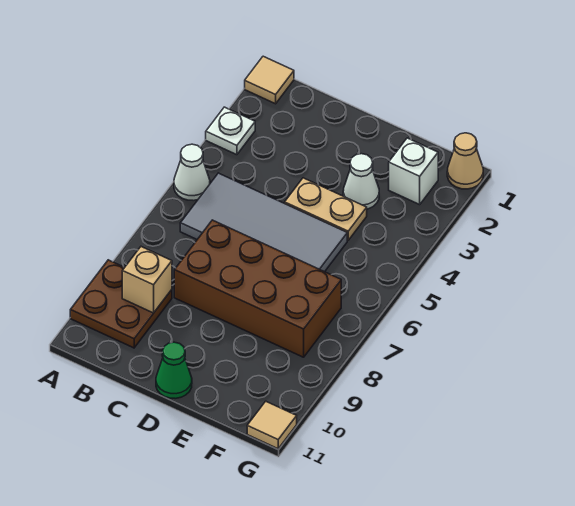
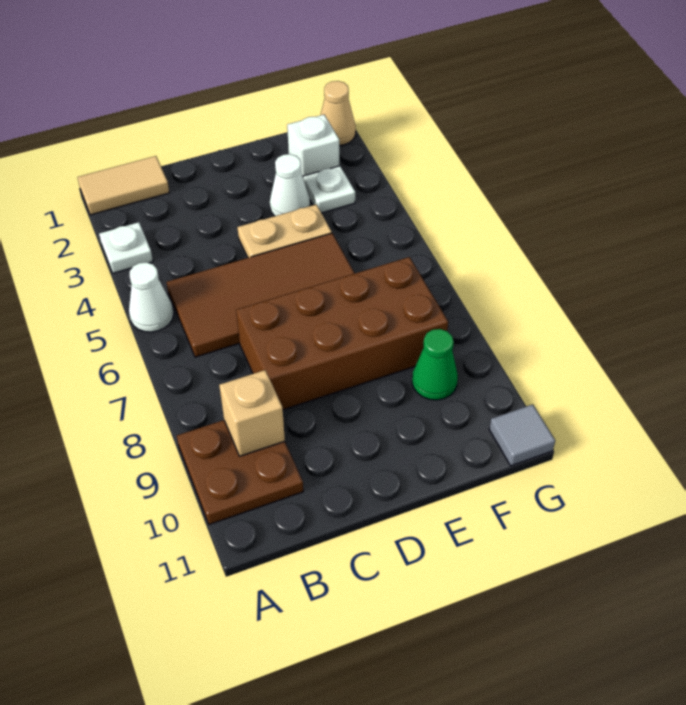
tan 1x1 tile [245,56,294,104] -> tan 1x2 tile [77,156,169,215]
grey 2x4 tile [180,173,347,272] -> brown 2x4 tile [167,233,355,357]
green 1x1 cone [156,342,192,399] -> green 1x1 cone moved to [412,329,458,400]
none -> white 1x1 plate [303,166,355,213]
tan 1x1 tile [247,401,297,449] -> grey 1x1 tile [489,404,555,466]

